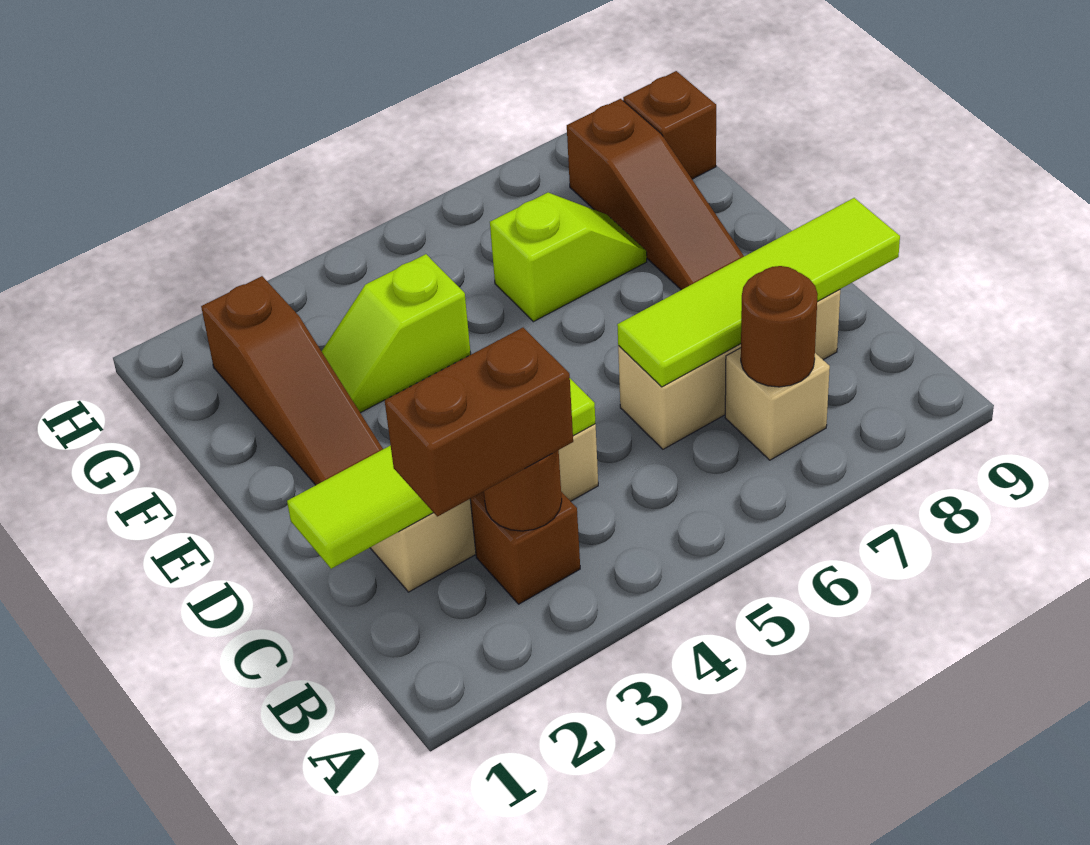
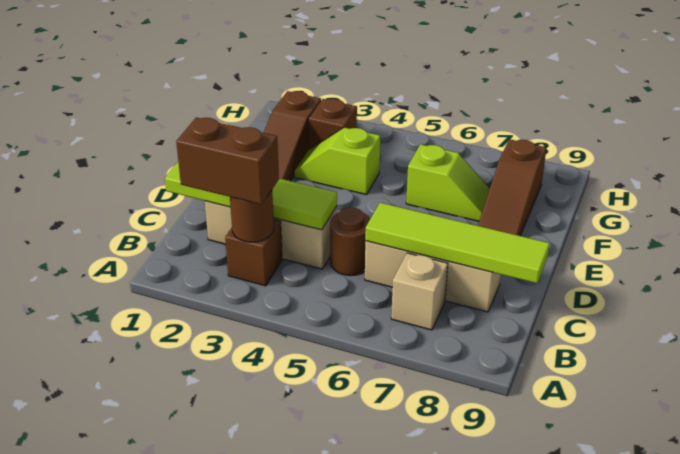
brown 1x1 round brick [741,266,818,387] -> brown 1x1 round brick moved to [330,208,370,276]
brown 1x1 brick [623,71,716,179] -> brown 1x1 brick moved to [309,99,357,149]

